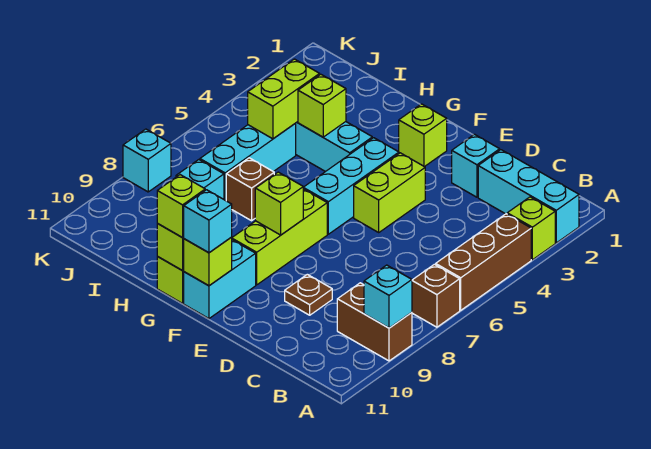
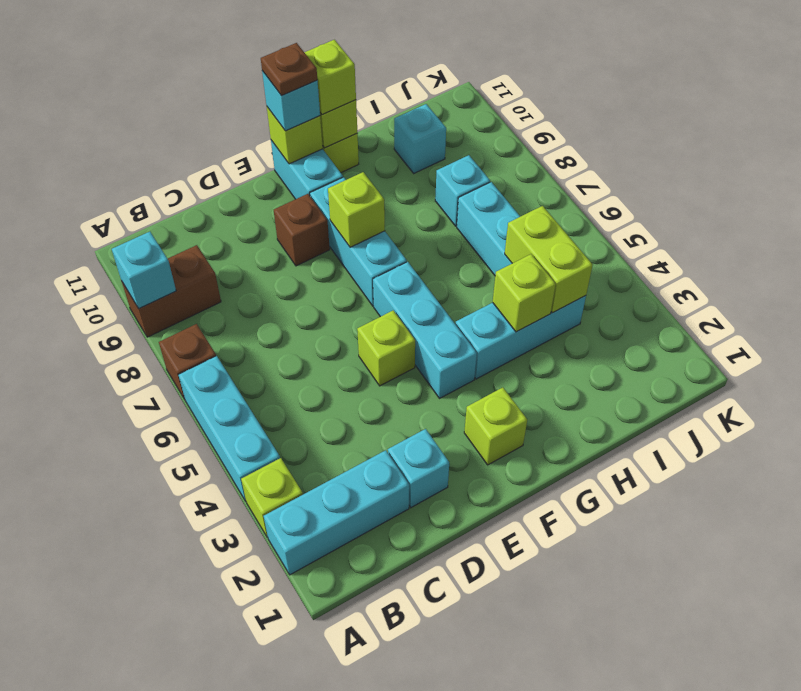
brown 1x3 brick [436,214,531,310] -> cyan 1x3 brick [179,356,280,501]
brown 1x1 plate [285,274,332,315] -> brown 1x1 plate moved to [261,43,317,96]
lime 1x2 brick [354,153,425,232] -> lime 1x1 brick [357,310,415,386]
lime 1x3 brick [232,189,327,285] -> cyan 1x3 brick [310,177,407,306]
brown 1x1 brick [226,158,274,221] -> brown 1x1 brick moved to [274,194,330,266]
cyan 1x1 brick [123,129,171,192] -> cyan 1x1 brick moved to [394,104,446,173]

